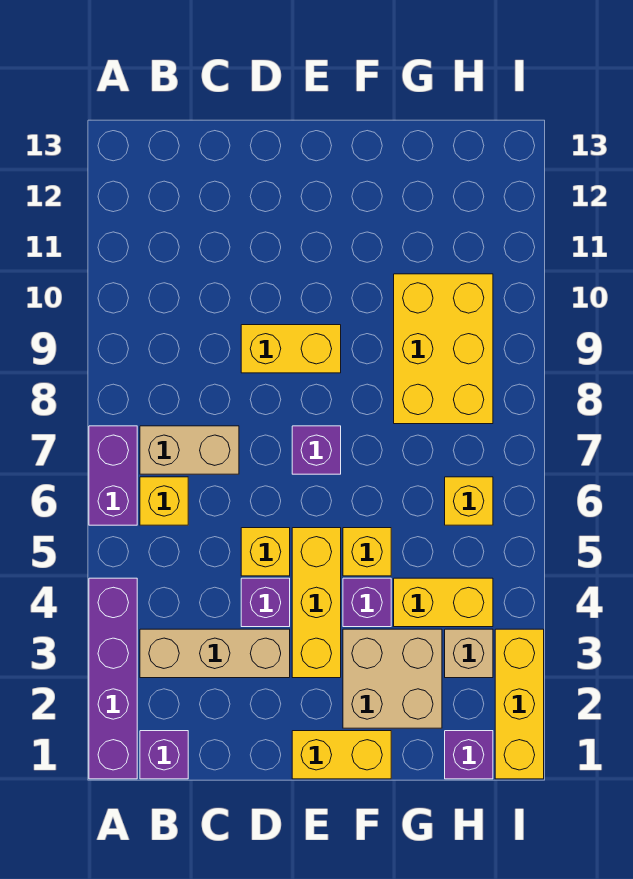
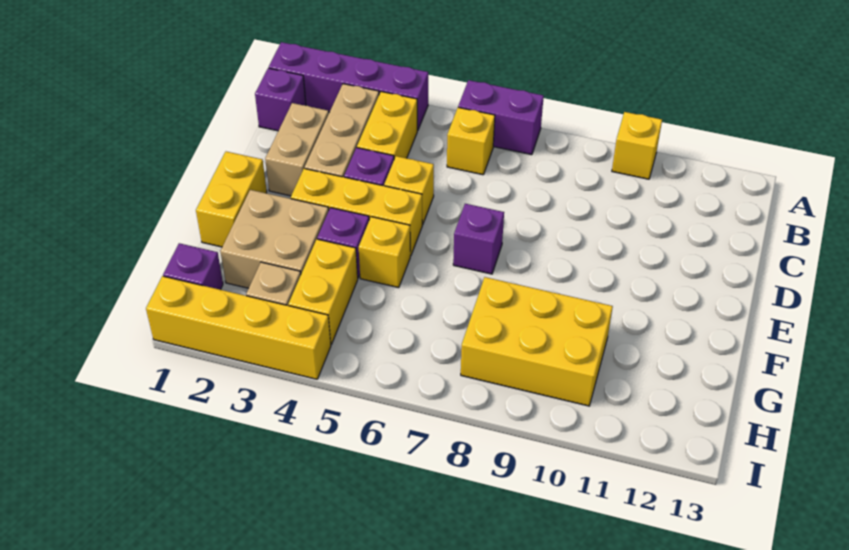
tan 1x2 brick [140,426,239,474] -> tan 1x2 brick moved to [265,103,329,196]
yellow 1x2 brick [241,325,341,373] -> yellow 1x2 brick moved to [357,92,417,159]
yellow 1x1 brick [445,477,493,525] -> yellow 1x1 brick moved to [612,112,662,179]
yellow 1x3 brick [495,629,544,779] -> yellow 1x4 brick [146,276,331,379]

